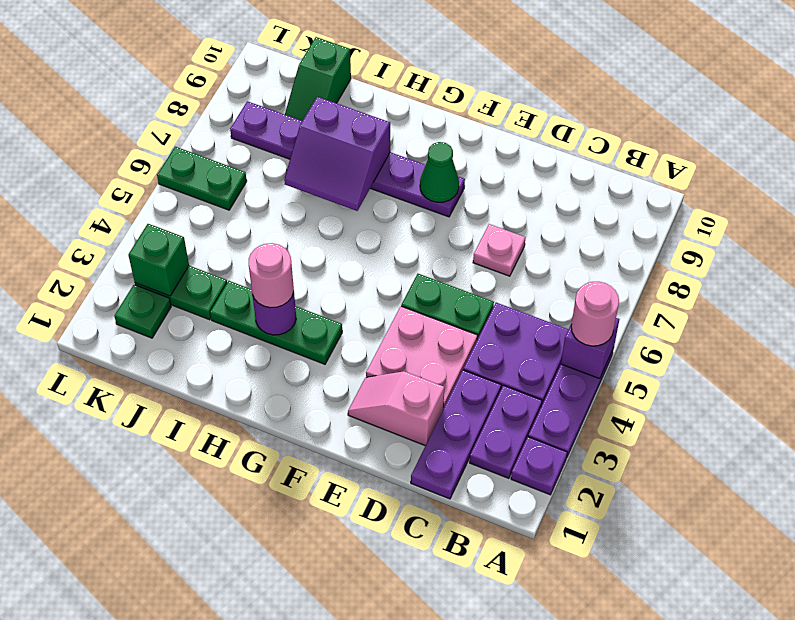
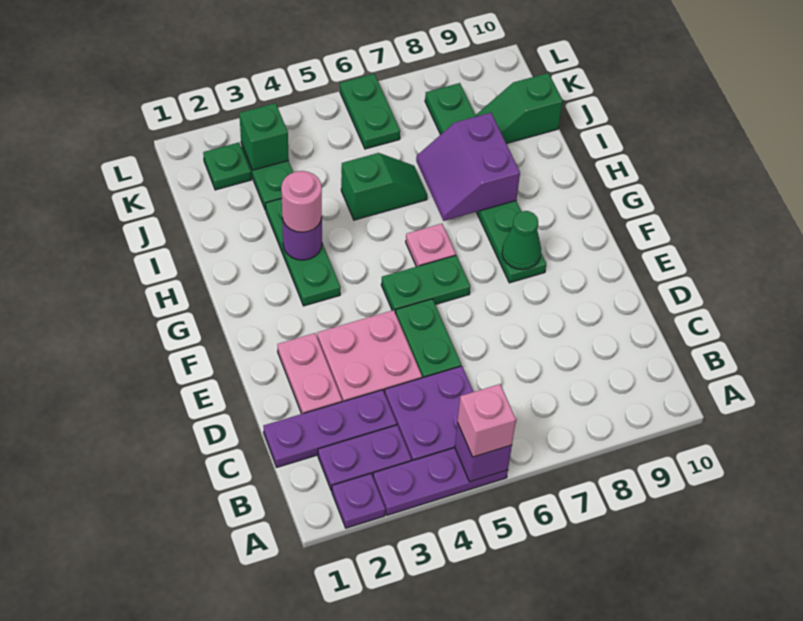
pink 1x1 round brick [571,282,619,346] -> pink 1x1 brick [457,384,516,457]
pink 1x2 slope [348,371,444,446] -> pink 1x2 plate [278,333,342,414]
pink 1x1 plate [473,224,526,276] -> pink 1x1 plate moved to [406,224,456,267]
none -> green 1x2 plate [381,255,470,313]
purple 1x6 plate [230,101,465,217] -> green 1x6 plate [425,83,546,283]
none -> green 1x2 slope [341,153,427,220]

